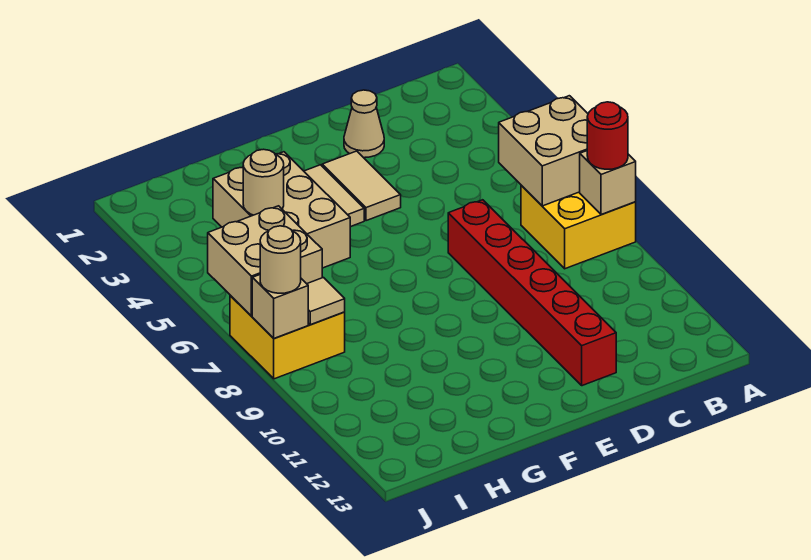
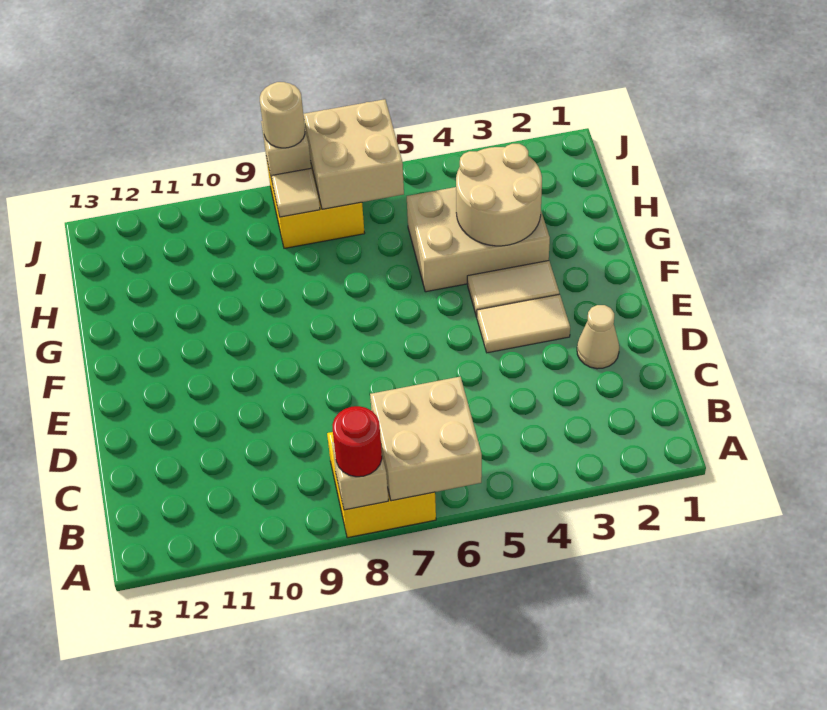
red 1x6 brick [448,200,616,386] -> none
tan 1x1 round brick [243,149,284,215] -> tan 2x2 round brick [456,144,542,246]

